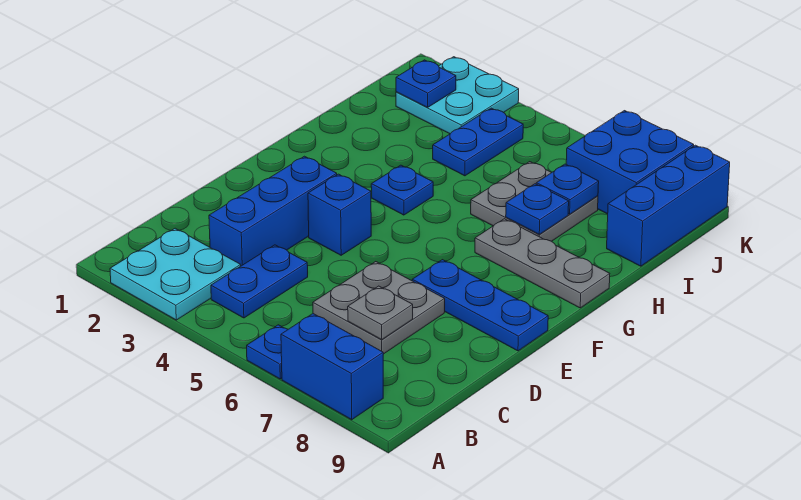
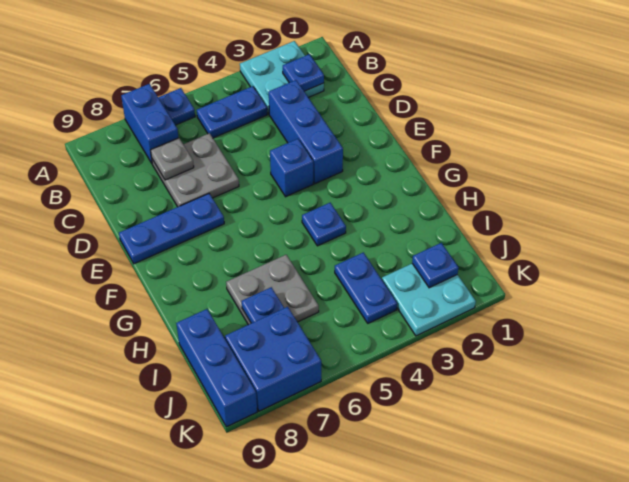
blue 1x2 brick [281,314,383,420] -> blue 1x2 brick turned to [121,84,178,163]
blue 1x2 plate [211,245,308,318] -> blue 1x2 plate turned to [197,86,267,138]
grey 1x3 plate [475,219,610,308] -> none
blue 1x1 plate [506,184,569,234] -> blue 1x1 plate moved to [283,54,324,91]

